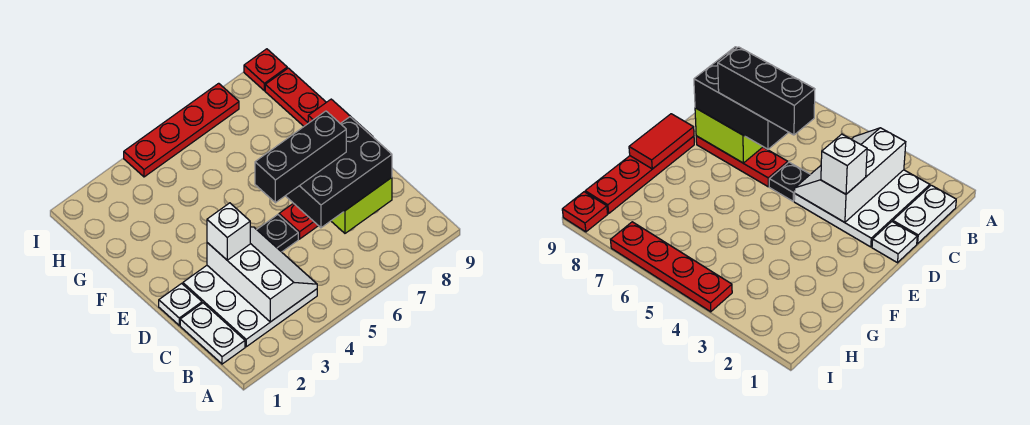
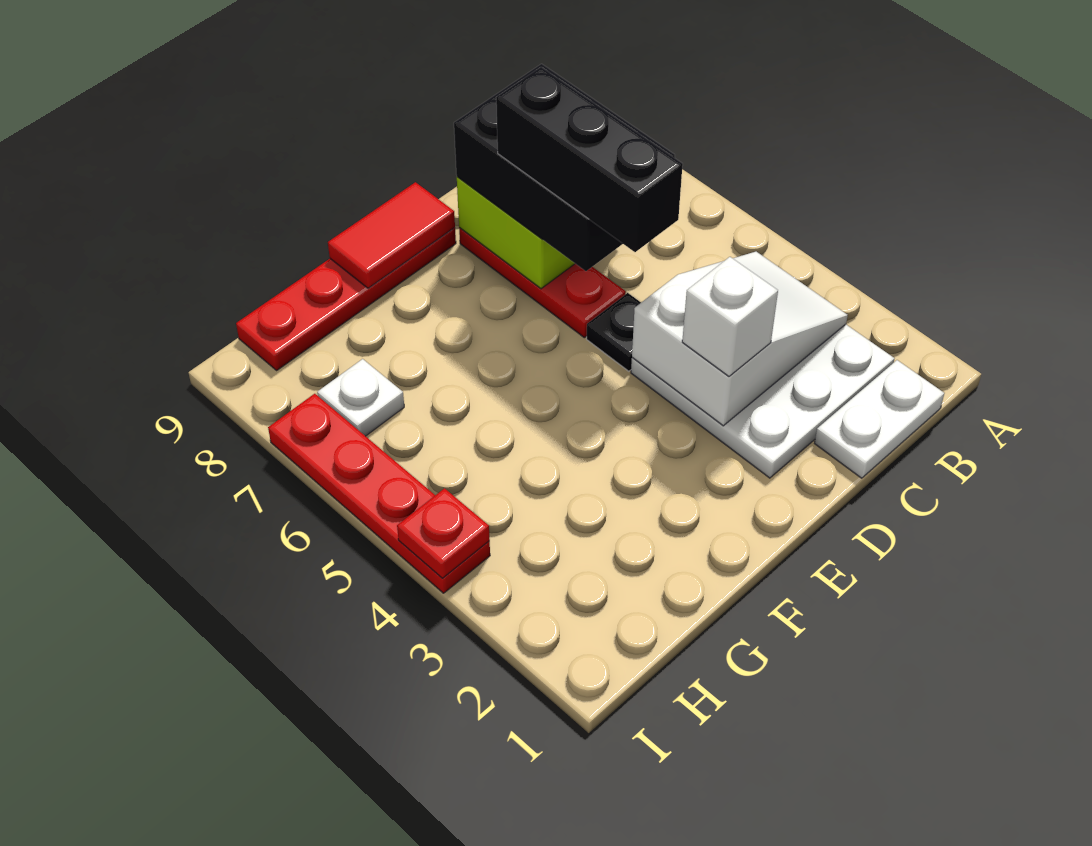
white 2x3 slope [207,227,317,322] -> white 2x3 slope turned to [632,252,848,426]
white 1x1 plate [159,283,202,325] -> white 1x1 plate moved to [317,359,404,436]
red 1x1 plate [244,49,287,91] -> red 1x1 plate moved to [397,488,490,579]

